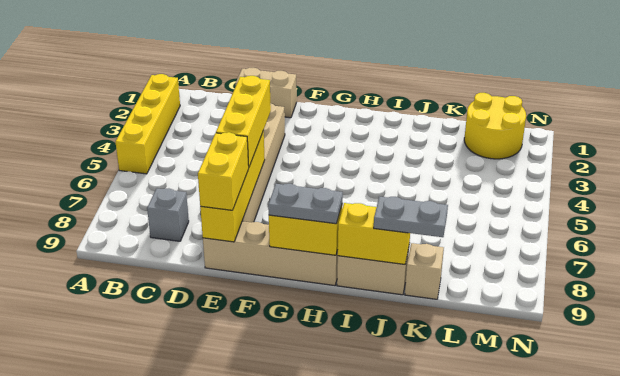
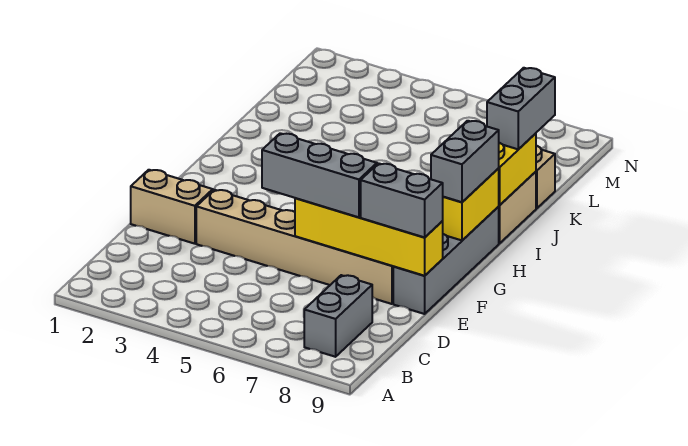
yellow 1x4 brick [115,74,180,174] -> none
grey 1x1 brick [147,188,189,241] -> grey 1x2 brick [304,275,372,357]
tan 1x2 brick [235,68,297,118] -> tan 1x2 brick turned to [131,170,213,244]
yellow 1x3 brick [216,76,271,167] -> grey 1x3 brick [262,133,377,217]
yellow 1x2 brick [198,132,249,210] -> grey 1x2 brick [361,163,443,238]
tan 1x4 brick [203,221,338,286] -> grey 1x4 brick [393,207,499,314]
grey 1x2 plate [268,184,343,224] -> grey 1x2 brick [431,121,499,202]
grey 1x2 plate [374,196,448,237] -> grey 1x2 brick [487,68,555,149]
yellow 2x2 round brick [464,93,526,159] -> none

